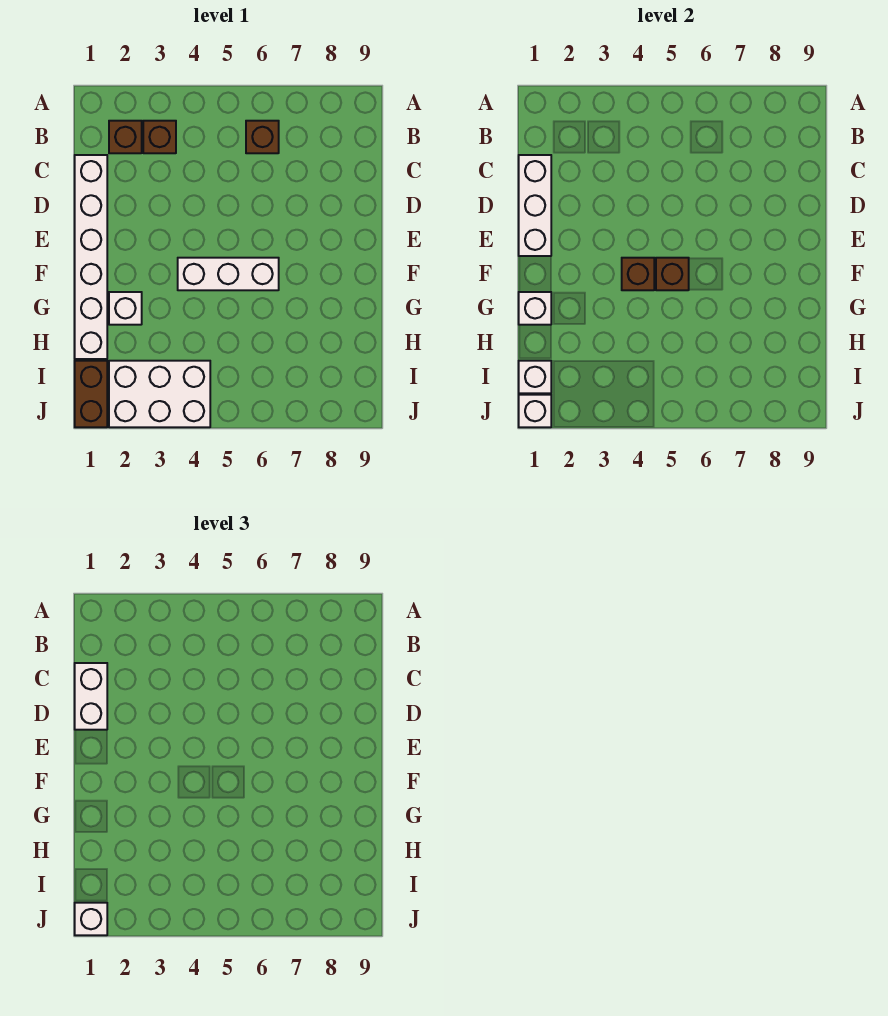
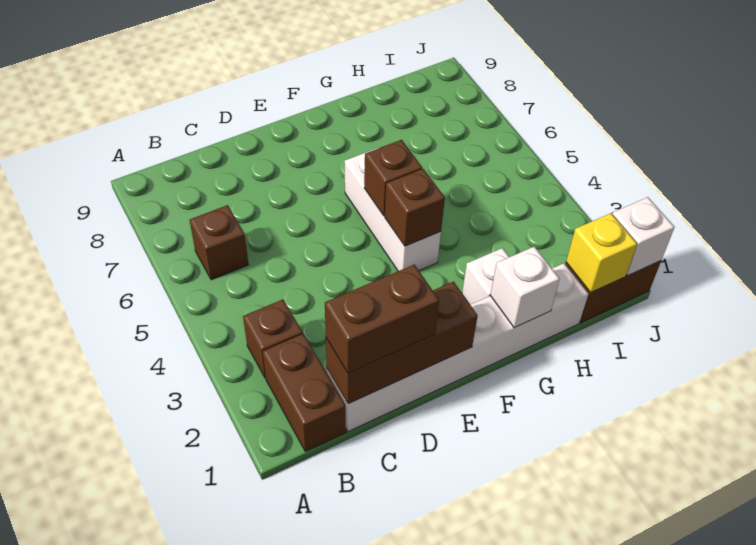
brown 1x1 brick [109,121,142,153] -> brown 1x2 brick [263,334,346,452]
white 1x3 brick [519,155,551,256] -> brown 1x3 brick [326,282,478,404]
white 1x2 brick [75,663,107,730] -> brown 1x2 brick [325,265,439,373]
white 1x1 brick [519,361,551,393] -> yellow 1x1 brick [566,213,637,293]
white 2x3 brick [109,361,210,427] -> none
white 1x1 brick [75,903,107,935] -> none

